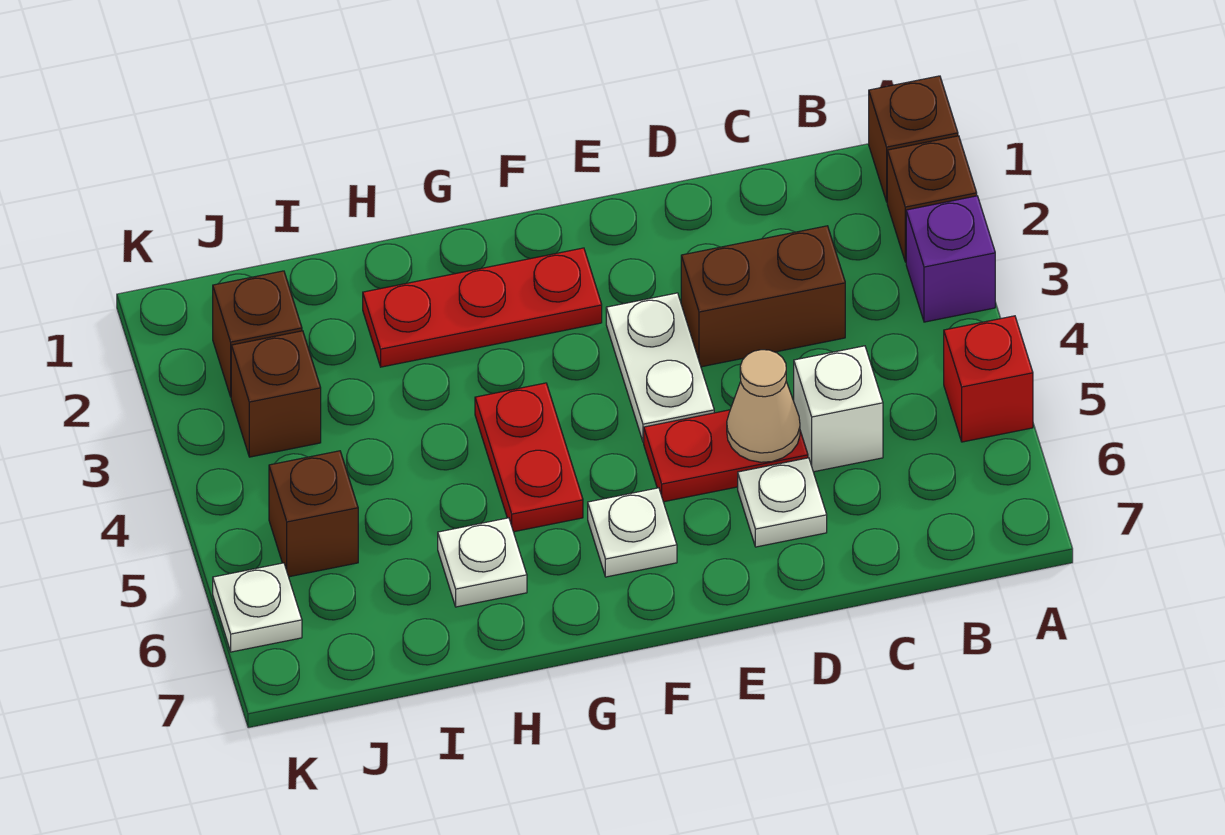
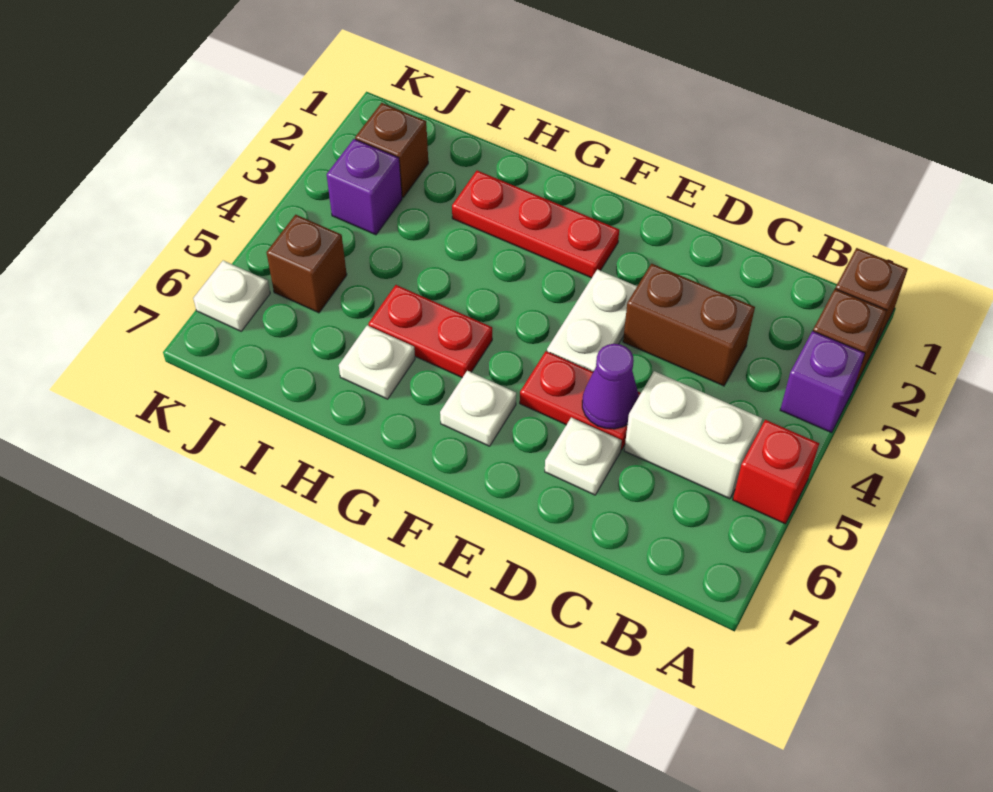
white 1x1 brick [794,346,883,472] -> white 1x2 brick [624,371,762,499]
tan 1x1 cone [727,350,800,462] -> purple 1x1 cone [582,344,639,429]
red 1x2 plate [475,383,583,532] -> red 1x2 plate turned to [368,285,492,378]
brown 1x1 brick [231,331,321,457] -> purple 1x1 brick [327,139,402,235]

